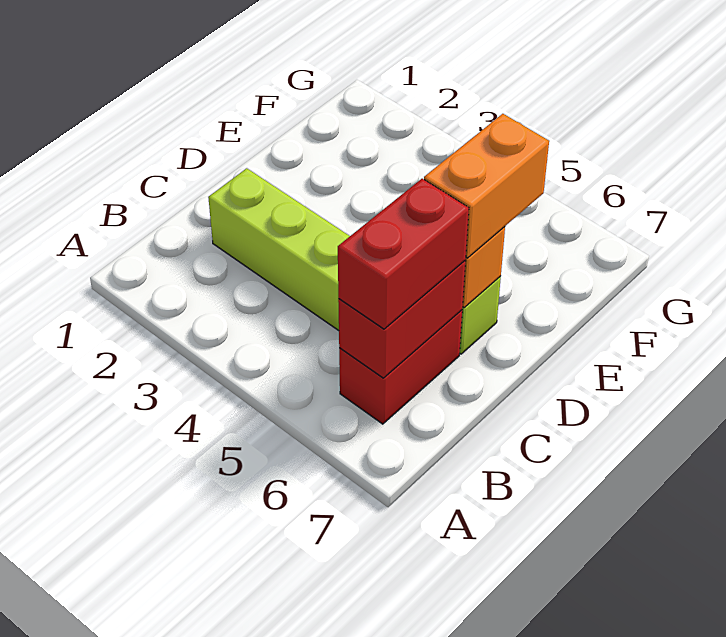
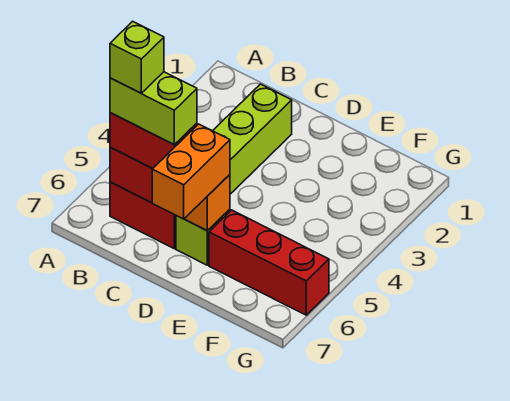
none -> lime 1x2 brick [110,72,197,145]
none -> lime 1x1 brick [110,21,164,93]
orange 1x2 brick [424,114,549,258] -> orange 1x2 brick turned to [152,124,230,219]
none -> red 1x3 brick [209,210,329,315]

